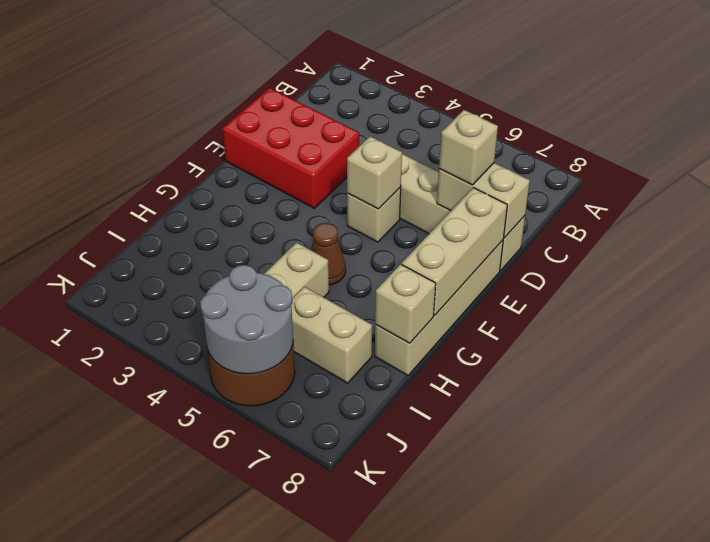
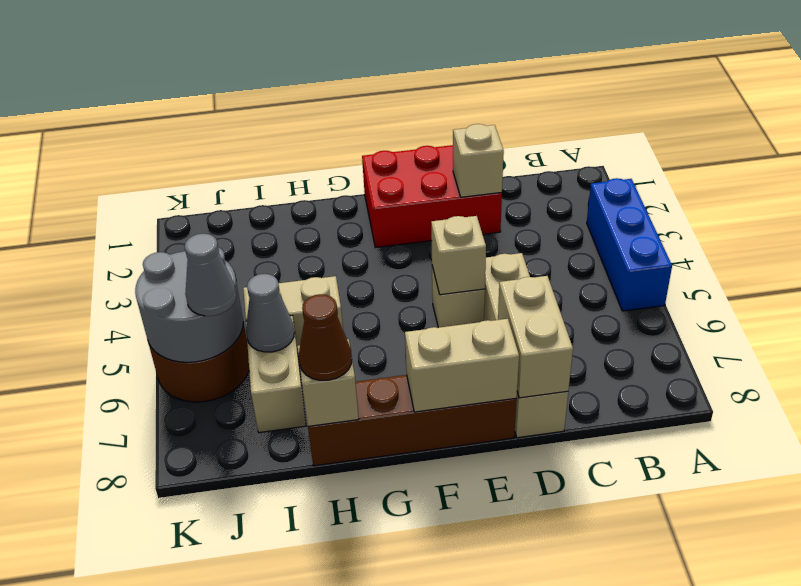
none -> blue 1x3 brick [587,178,672,311]
red 2x3 brick [222,88,359,208] -> red 2x3 brick turned to [362,145,502,248]
tan 1x1 brick [439,110,498,185] -> tan 1x1 brick moved to [453,124,504,197]
tan 1x4 brick [375,240,503,375] -> brown 1x4 brick [308,375,517,466]
tan 1x3 brick [402,188,507,316] -> tan 1x2 brick [405,319,519,412]
brown 1x1 cone [311,223,346,285] -> brown 1x1 cone moved to [299,294,352,380]
none -> grey 1x1 cone [246,274,294,352]
none -> grey 1x1 cone [185,234,237,316]

